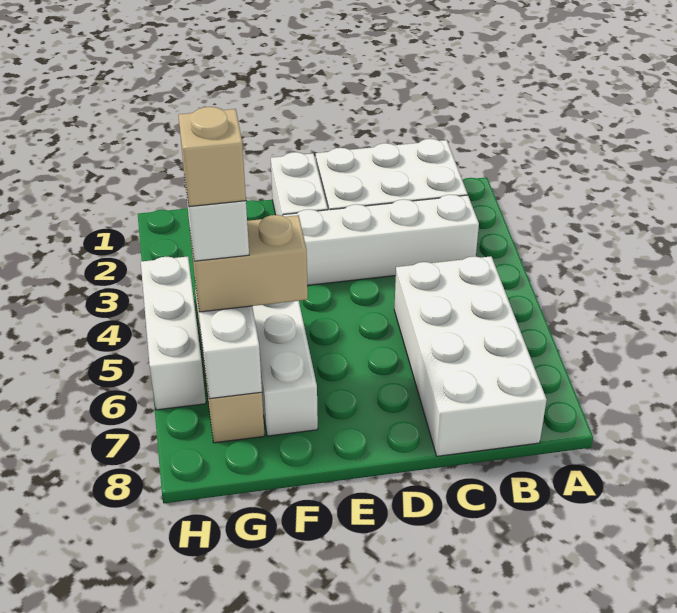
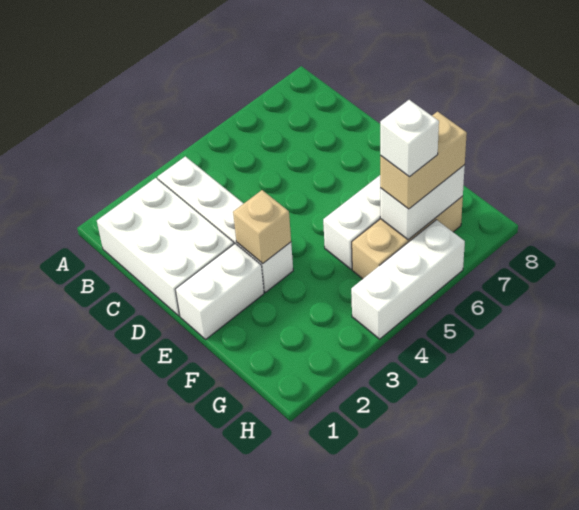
white 2x4 brick [394,256,547,456] -> none
tan 1x2 brick [190,215,308,312] -> tan 1x2 brick turned to [380,112,467,209]
tan 1x1 brick [178,107,246,207] -> tan 1x1 brick moved to [233,190,291,263]

